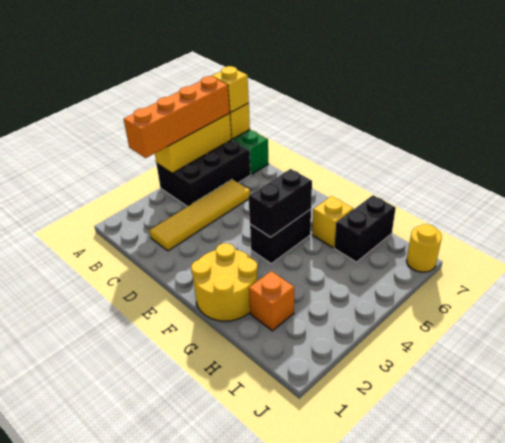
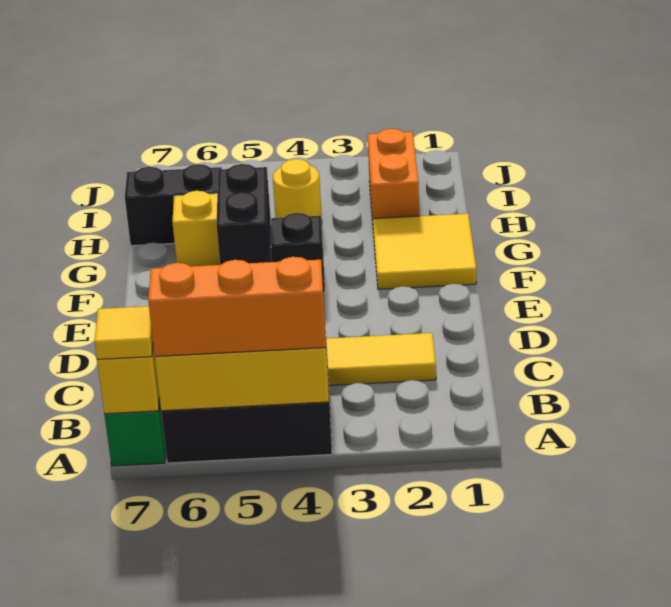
orange 1x4 brick [124,76,230,158] -> orange 1x3 brick [148,257,326,356]
yellow 1x1 brick [212,66,249,113] -> yellow 1x1 tile [94,306,153,359]
yellow 2x2 round brick [191,243,257,321] -> yellow 2x2 tile [373,214,476,289]
black 1x2 brick [249,169,312,237] -> black 1x2 brick turned to [217,164,271,265]
orange 1x1 brick [249,271,294,331] -> orange 1x2 brick [368,129,419,221]
yellow 1x1 round brick [406,224,442,272] -> yellow 1x1 round brick moved to [273,159,322,224]

